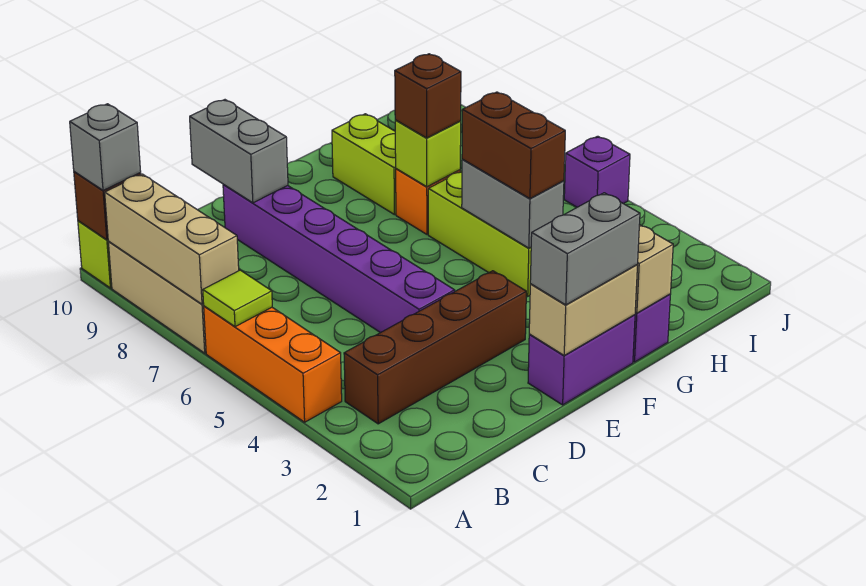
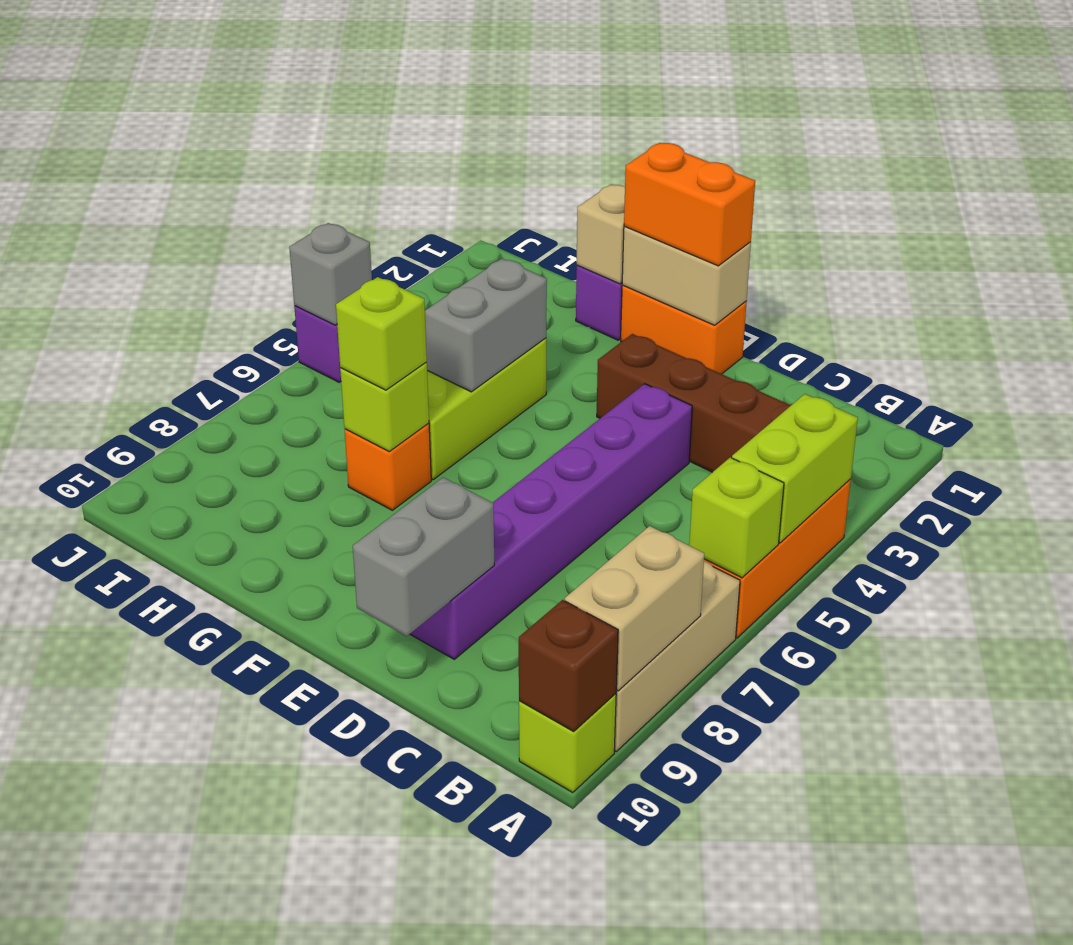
lime 1x1 tile [203,270,272,327] -> lime 1x1 brick [689,457,784,578]
tan 1x3 brick [105,174,239,304] -> tan 1x2 brick [565,526,704,691]
grey 1x1 brick [70,104,141,190] -> grey 1x1 brick moved to [289,223,372,325]
purple 1x2 brick [528,315,635,405] -> orange 1x2 brick [621,285,747,374]
grey 1x2 brick [530,193,640,305] -> orange 1x2 brick [624,143,755,266]
brown 1x2 brick [462,92,565,199] -> none
brown 1x1 brick [395,54,461,138] -> lime 1x1 brick [336,277,427,390]
lime 1x2 brick [332,114,396,215] -> lime 1x2 brick moved to [732,394,858,543]

